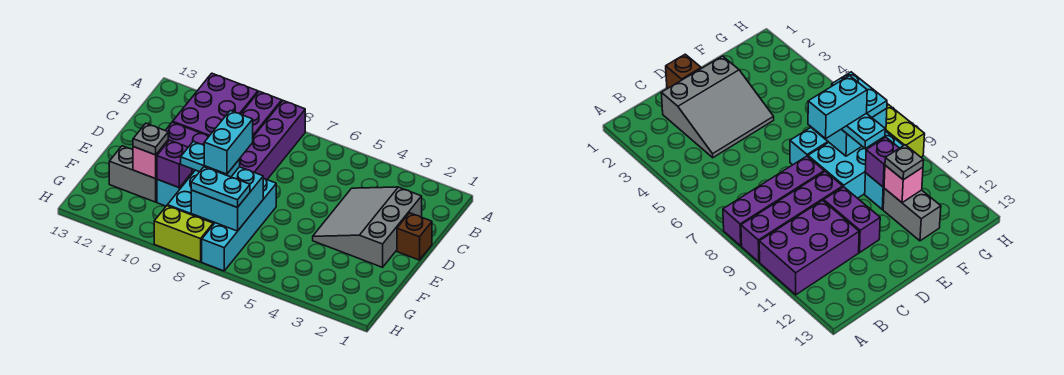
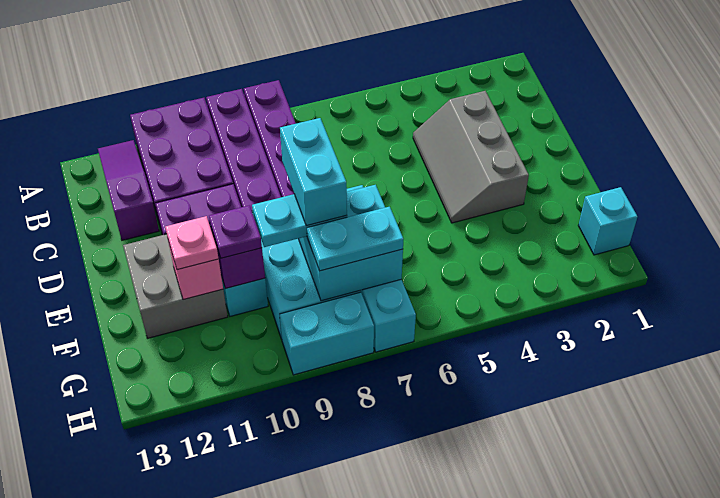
none -> purple 1x3 slope [98,140,159,240]
grey 3x3 slope [313,187,422,267] -> grey 2x3 slope [413,91,529,223]
brown 1x1 brick [397,213,432,260] -> none
none -> purple 1x1 plate [209,205,262,258]
grey 1x2 brick [109,146,157,202] -> grey 2x2 brick [123,234,228,338]
grey 1x1 plate [133,123,168,155] -> pink 1x1 plate [165,216,219,270]
none -> cyan 1x1 brick [578,187,638,255]
lime 1x2 brick [154,206,213,262] -> cyan 1x2 brick [280,292,374,375]

